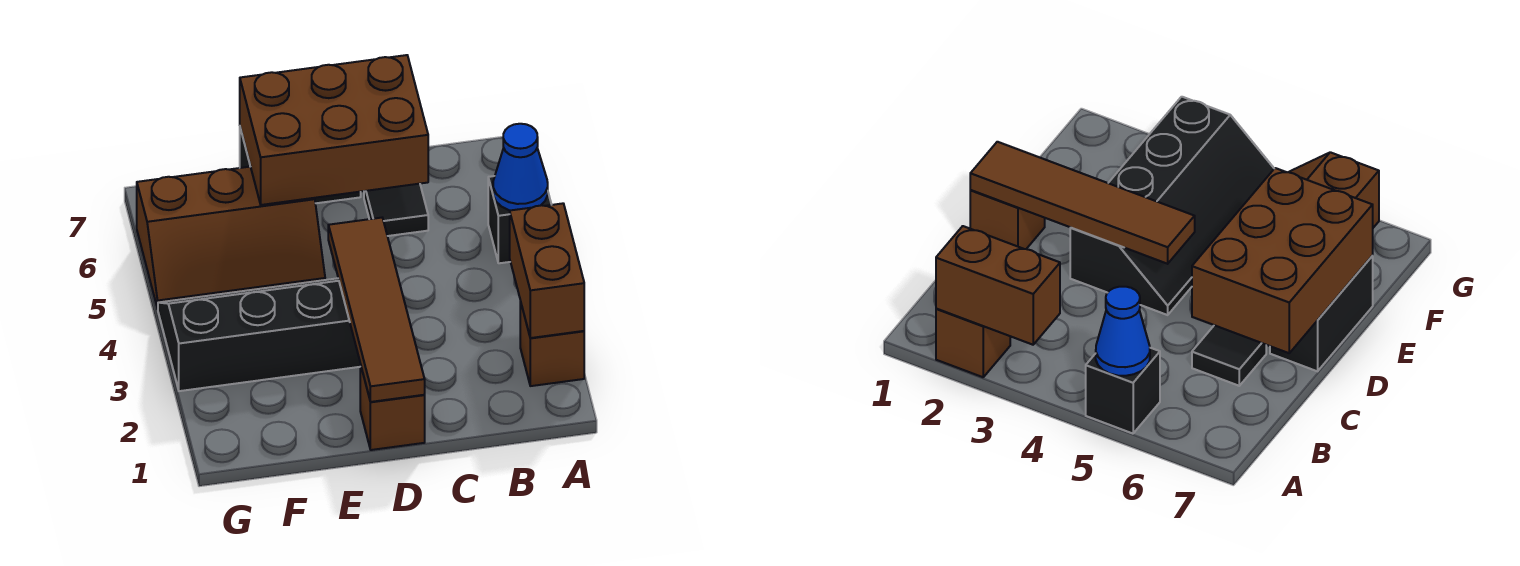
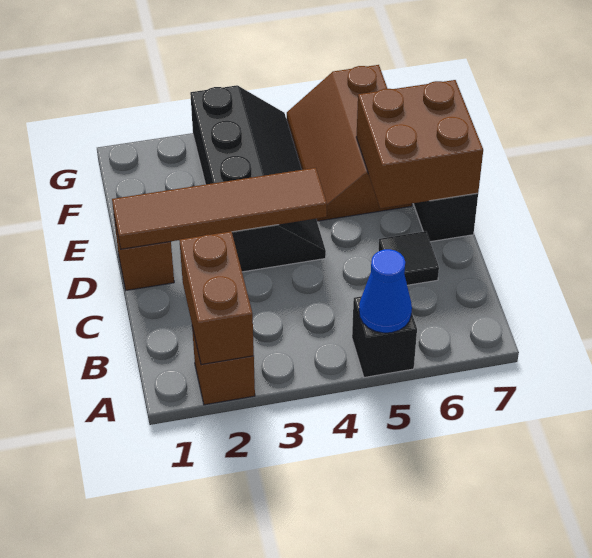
brown 1x2 brick [510,203,584,338] -> brown 1x2 brick turned to [179,231,254,365]
brown 2x3 brick [240,55,428,205] -> brown 2x2 brick [356,80,483,208]

